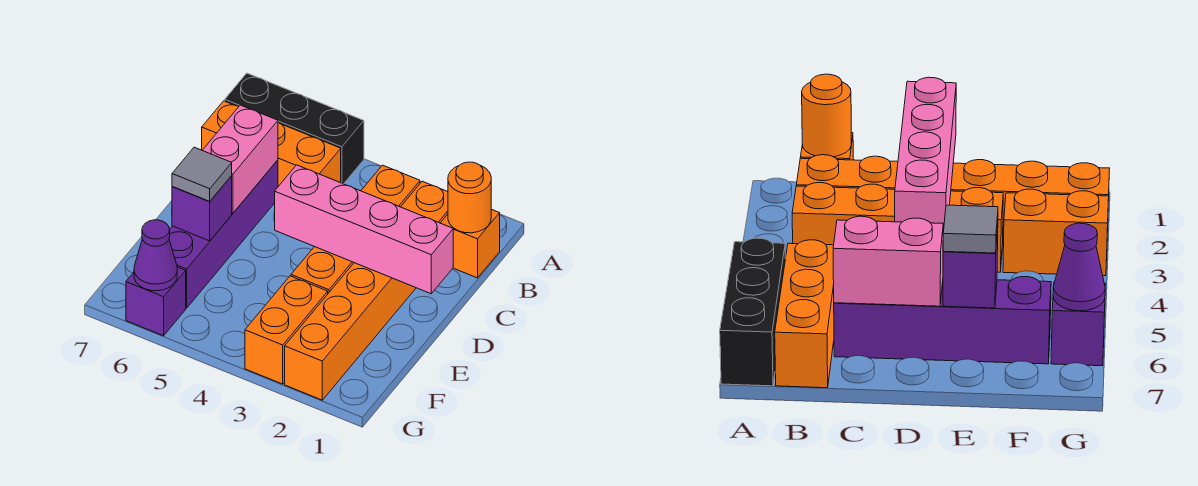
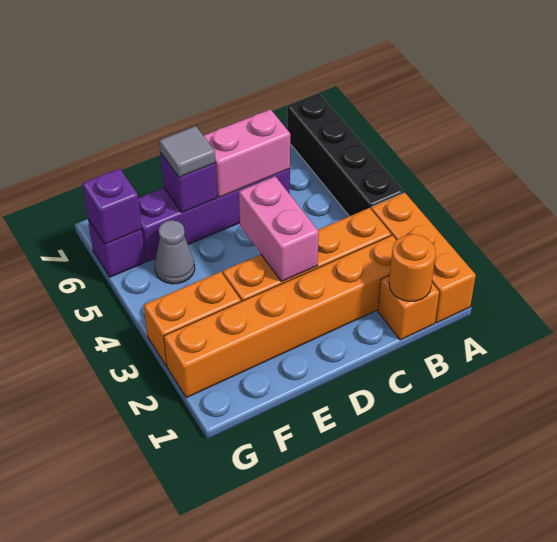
black 1x3 brick [225,73,364,184] -> black 1x4 brick [287,94,404,216]
orange 1x3 brick [202,101,341,186] -> orange 1x3 brick moved to [371,193,476,323]
pink 1x4 brick [275,165,453,294] -> pink 1x2 brick [239,176,319,282]
none -> grey 1x1 cone [155,220,195,284]
purple 1x1 cone [134,220,177,291] -> purple 1x1 brick [82,168,142,244]

